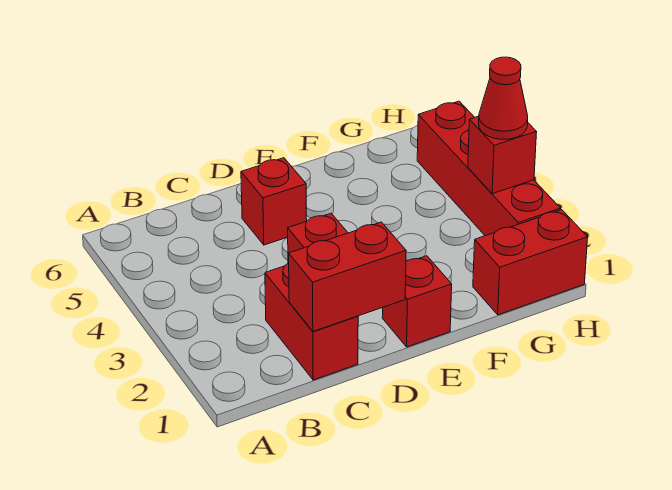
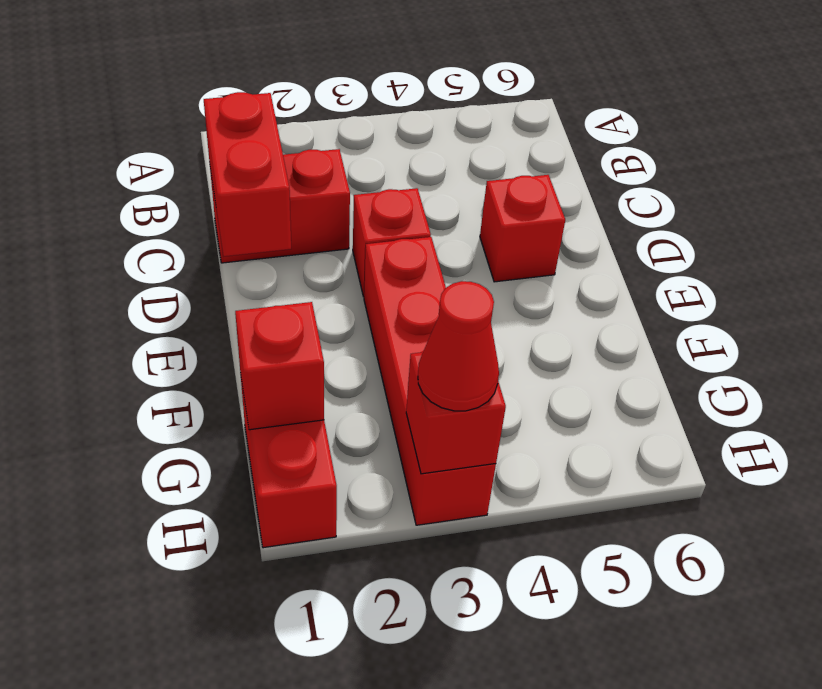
red 1x1 brick [382,256,452,347] -> red 1x1 brick moved to [235,302,324,430]
red 1x4 brick [417,101,561,236] -> red 1x4 brick turned to [364,237,496,525]

